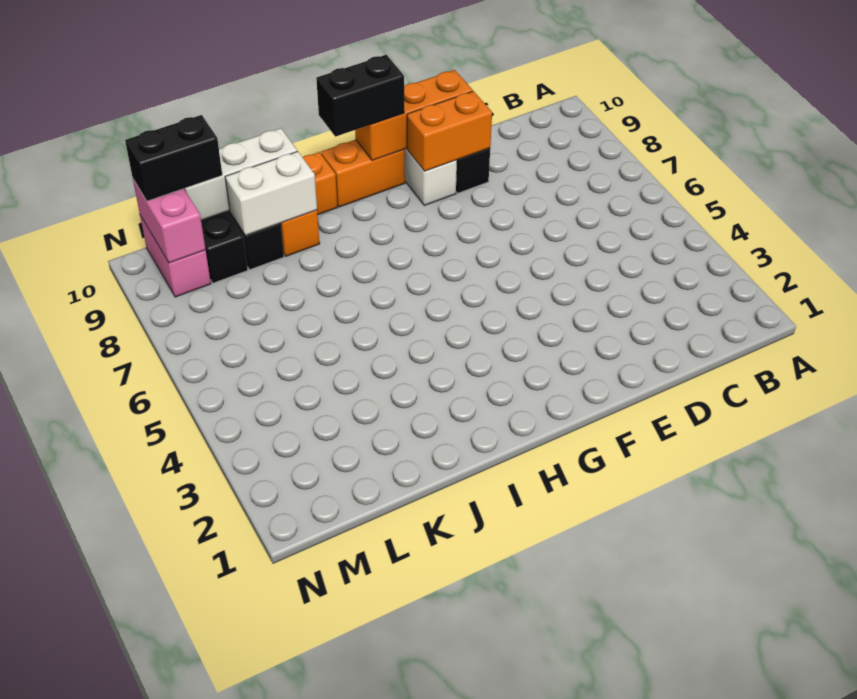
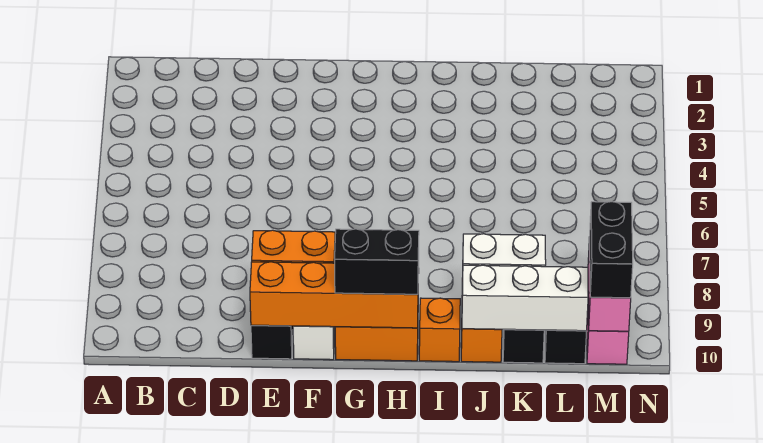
orange 1x3 brick [355,70,473,161] -> orange 1x4 brick [250,262,419,328]
black 1x2 brick [125,115,222,201] -> black 1x2 brick turned to [590,202,633,298]

